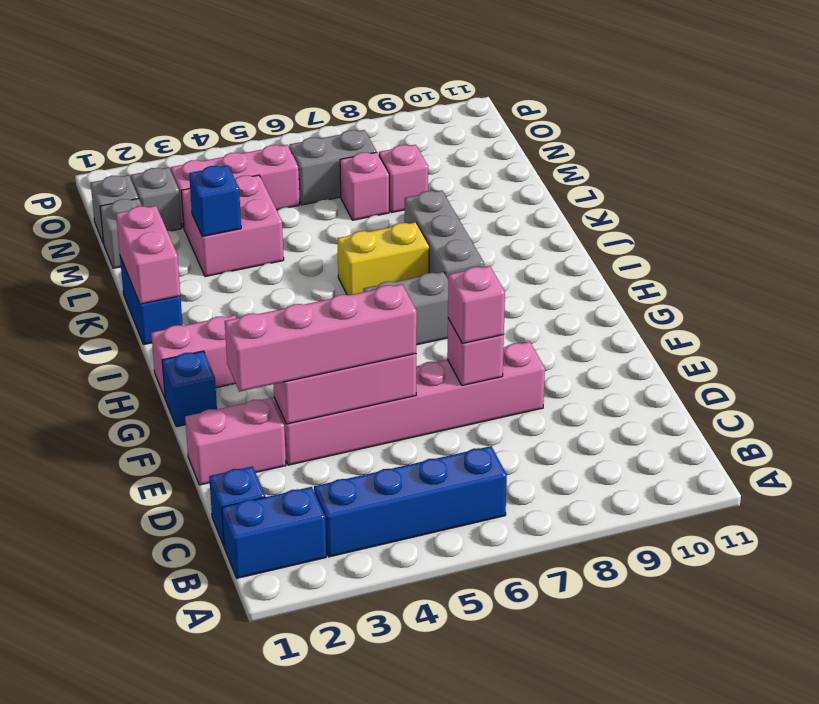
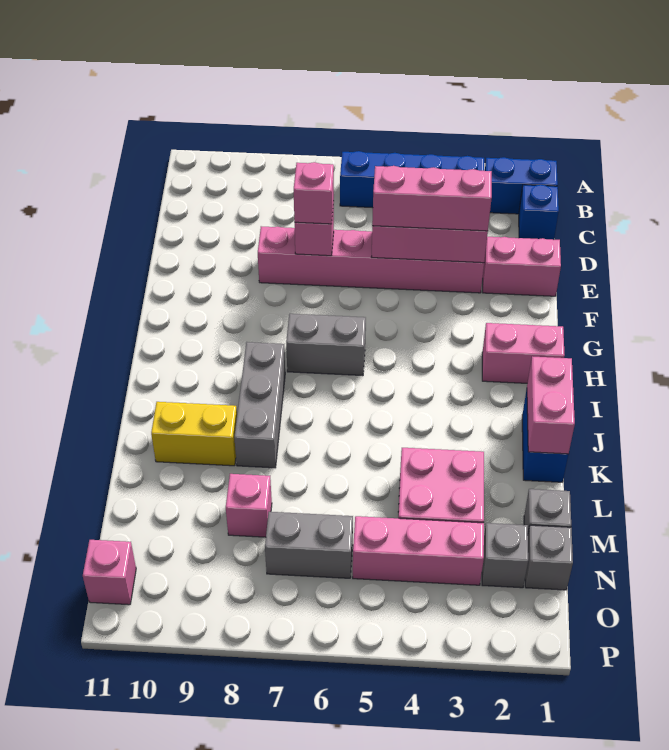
pink 1x4 brick [225,284,417,392] -> pink 1x3 brick [372,166,492,231]
blue 1x1 brick [162,351,217,427] -> none
yellow 1x2 brick [337,222,429,295] -> yellow 1x2 brick moved to [151,402,237,466]
blue 1x1 brick [189,166,241,236] -> none
pink 1x1 brick [340,152,389,220] -> pink 1x1 brick moved to [83,540,136,605]

